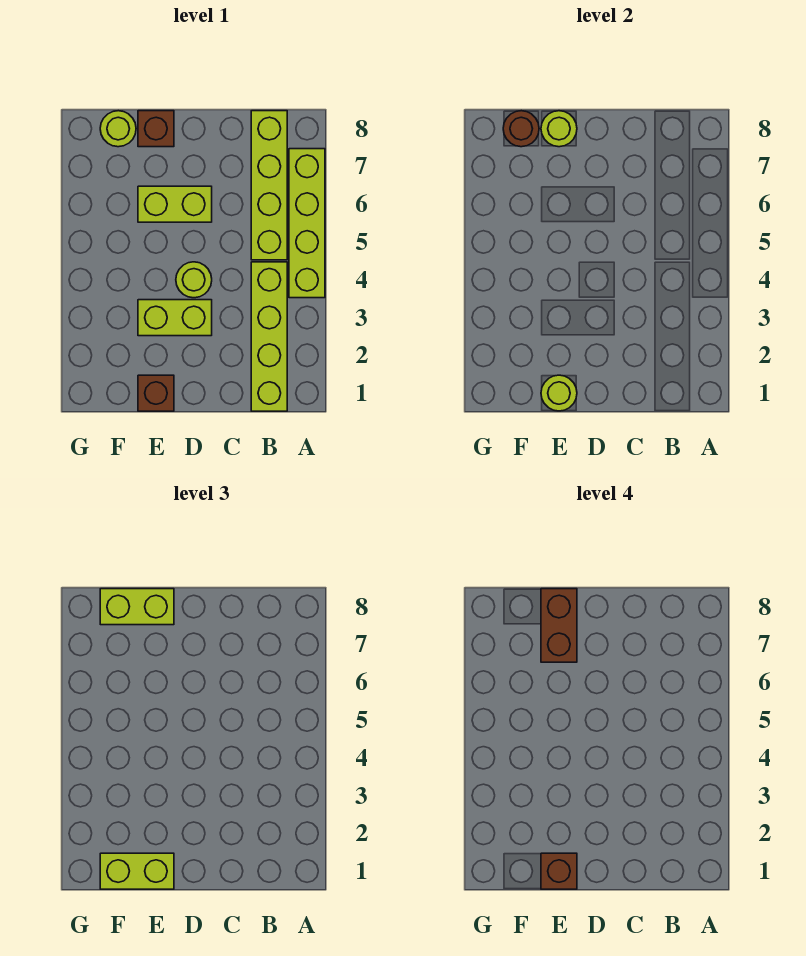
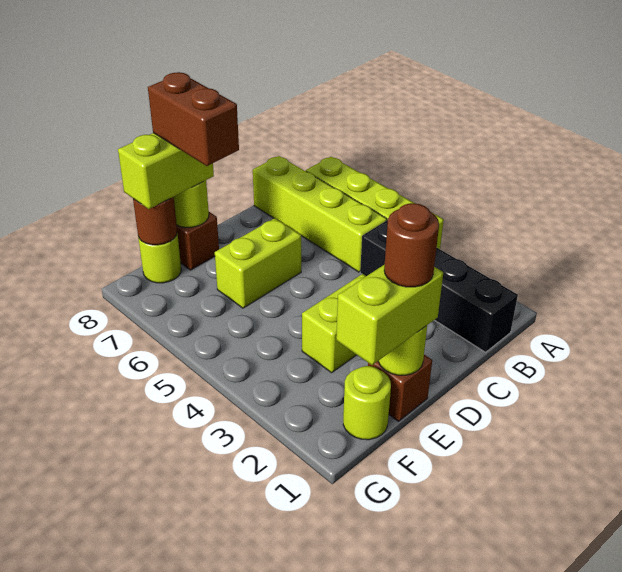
lime 1x4 brick [251,262,287,411] -> black 1x4 brick [360,220,518,352]
lime 1x1 round brick [176,262,212,298] -> lime 1x1 round brick moved to [343,366,391,440]
brown 1x1 brick [541,853,577,889] -> brown 1x1 round brick [384,203,439,287]

